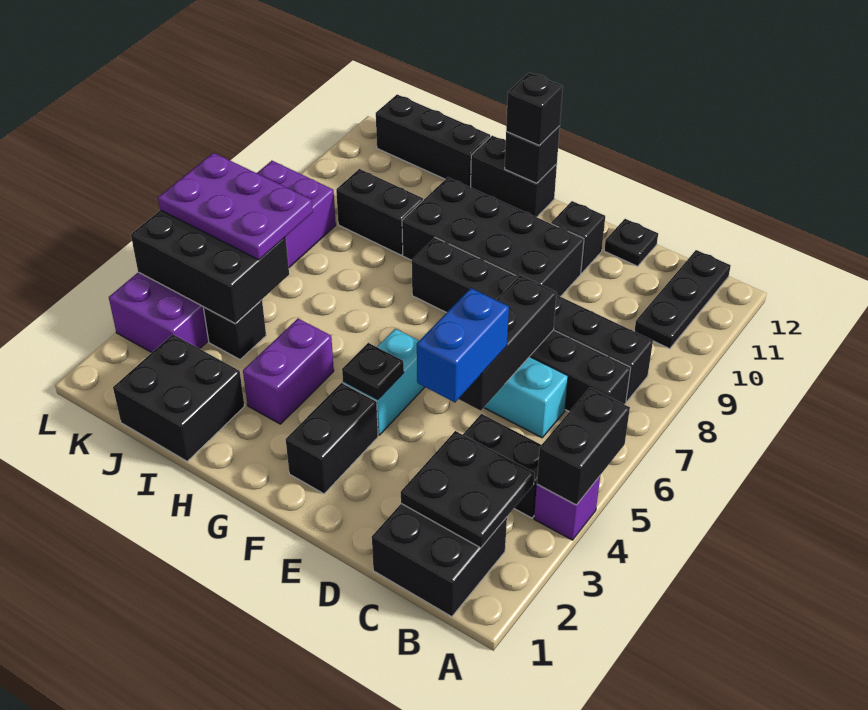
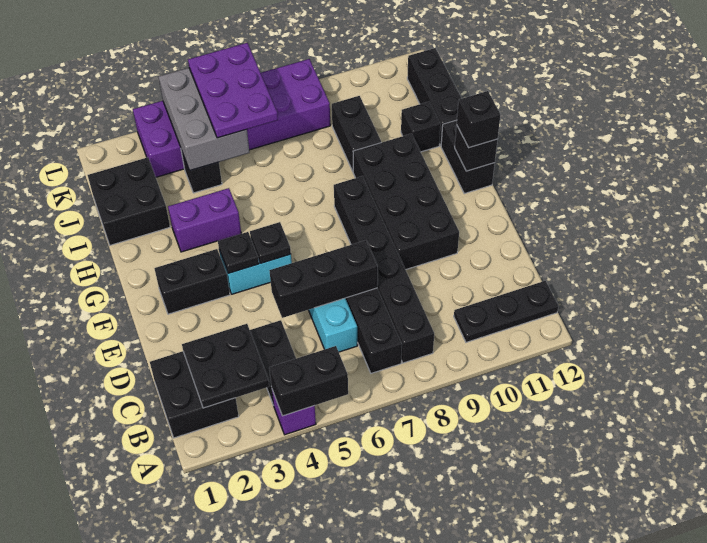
blue 1x2 brick [417,288,509,402] -> none
black 1x1 plate [604,219,658,266] -> black 1x1 plate moved to [250,222,291,263]
black 1x1 brick [551,201,605,273] -> black 1x1 brick moved to [401,102,441,152]
black 2x3 brick [131,210,289,324] -> grey 2x3 brick [159,68,250,171]

